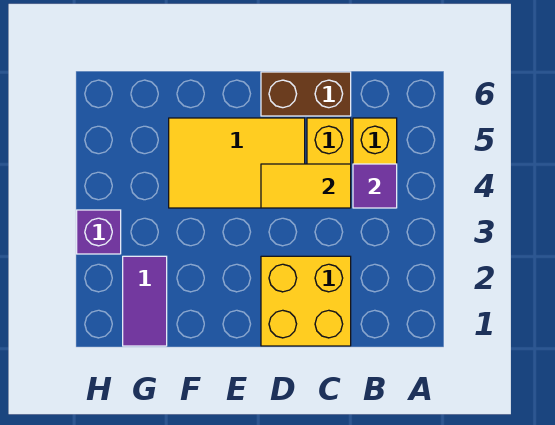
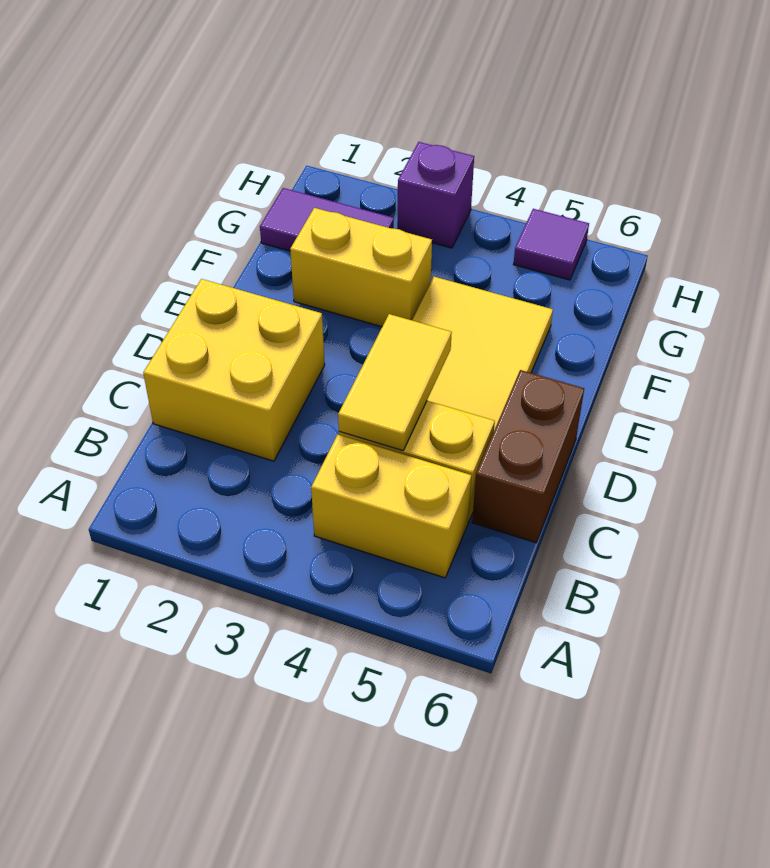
purple 1x1 tile [353,164,397,208] -> purple 1x1 tile moved to [513,209,589,280]
none -> yellow 1x2 brick [290,208,432,327]

